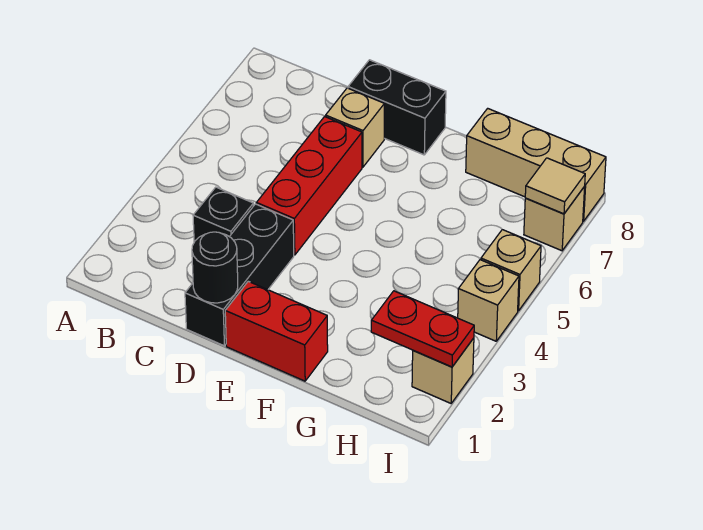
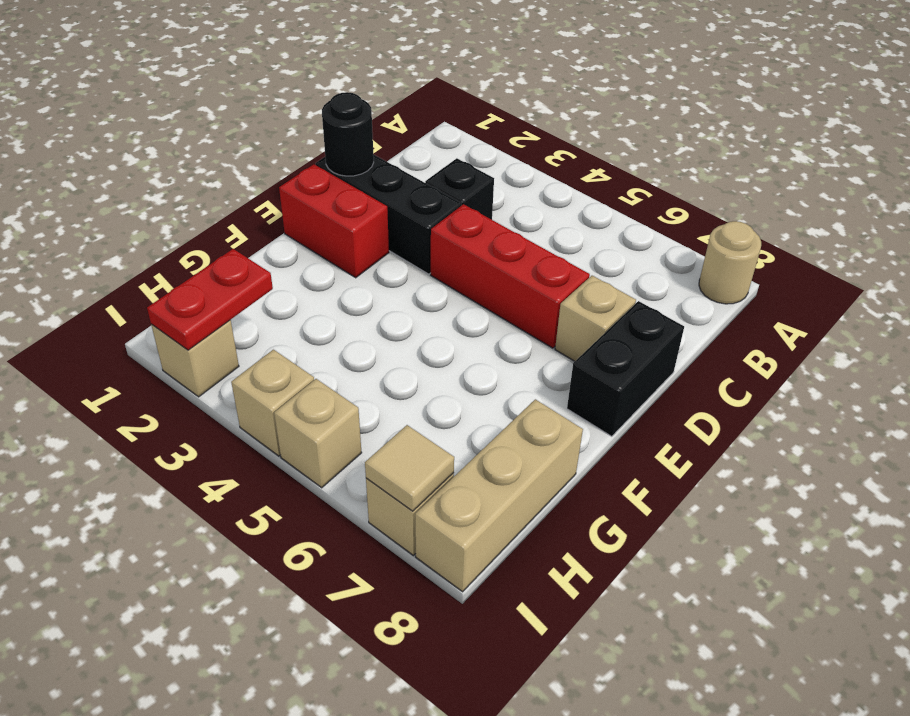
none -> tan 1x1 round brick [699,221,761,304]
red 1x2 brick [225,281,328,381] -> red 1x2 brick turned to [279,164,389,278]

